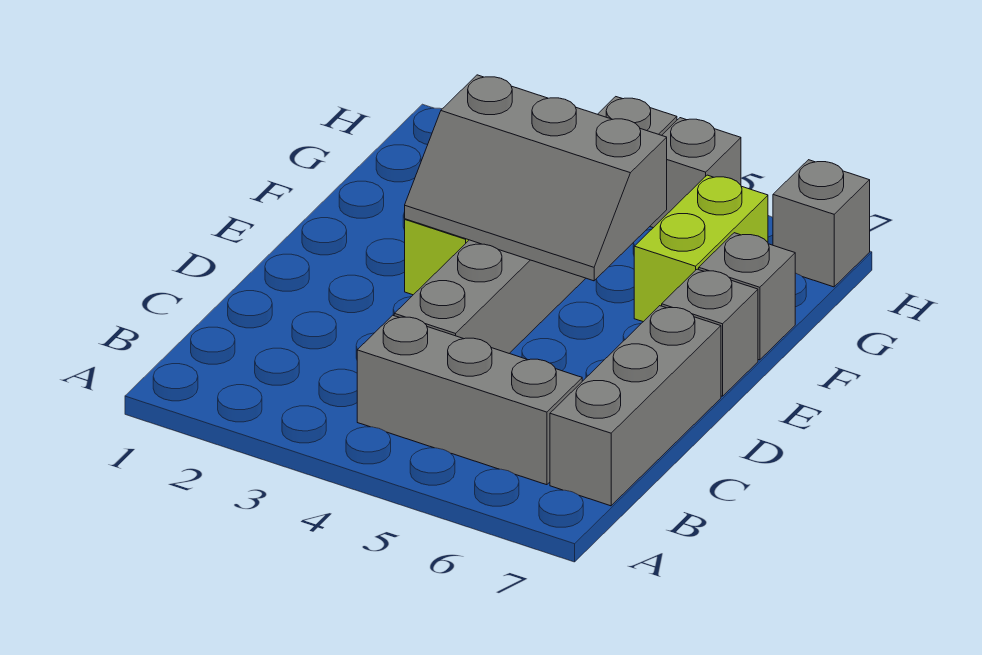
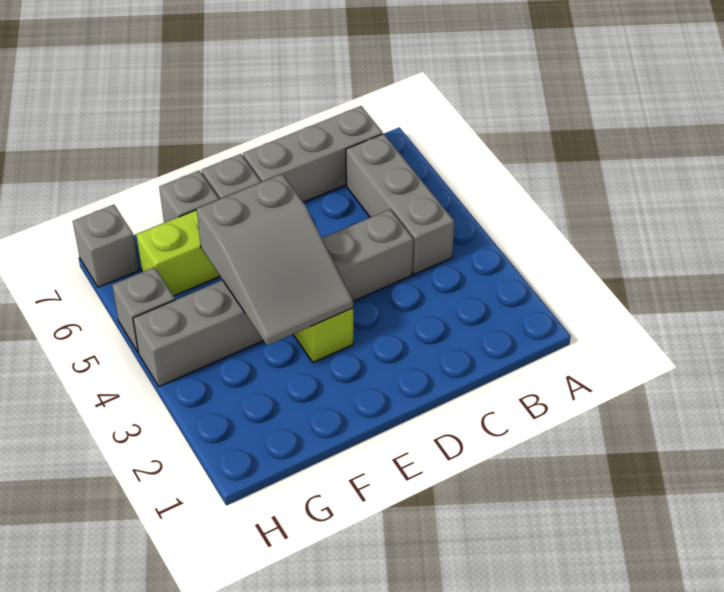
grey 2x3 slope [405,75,667,281] -> grey 2x3 slope turned to [196,174,353,345]

